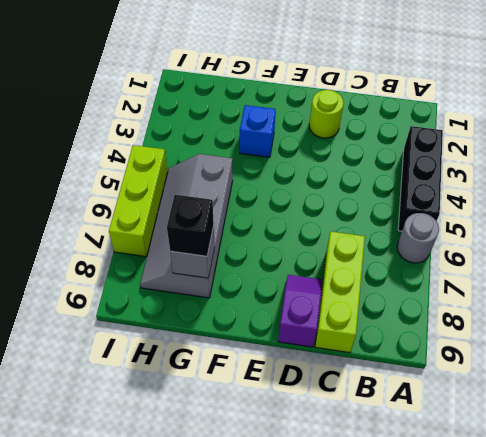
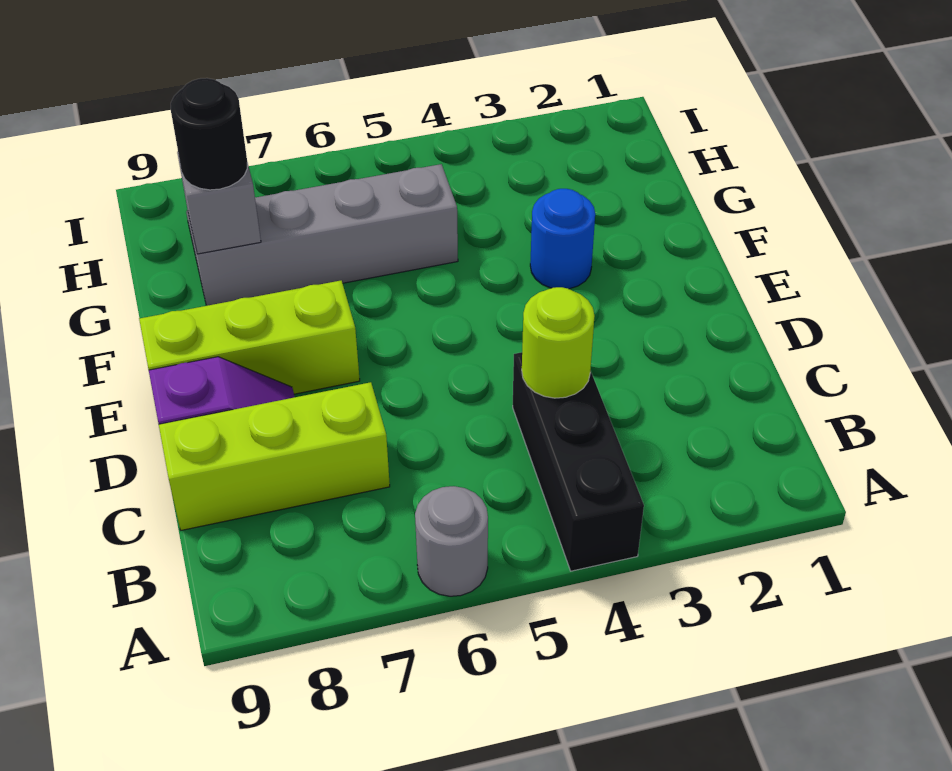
black 1x3 brick [398,126,443,231] -> black 1x3 brick turned to [513,352,644,571]
lime 1x1 round brick [309,90,344,138] -> lime 1x1 round brick moved to [522,287,594,398]
blue 1x1 brick [240,105,276,157] -> blue 1x1 round brick [530,189,595,289]
black 1x1 brick [167,195,214,256] -> black 1x1 round brick [171,78,247,190]
lime 1x3 brick [109,145,168,257] -> lime 1x3 brick moved to [139,281,360,394]

